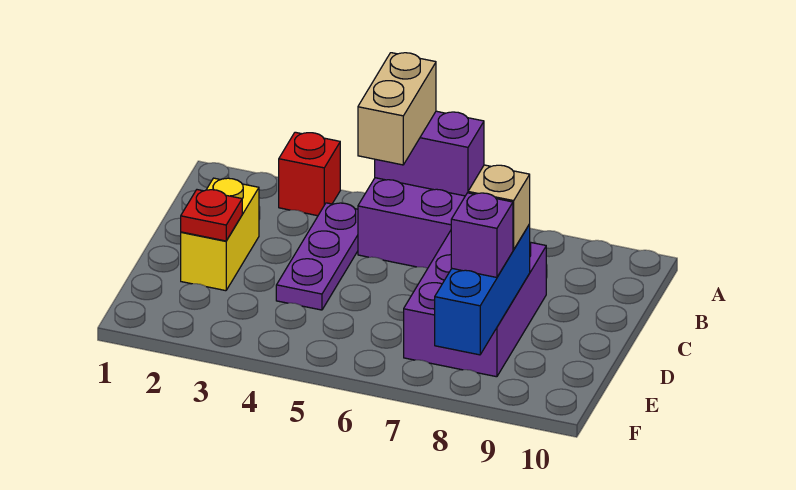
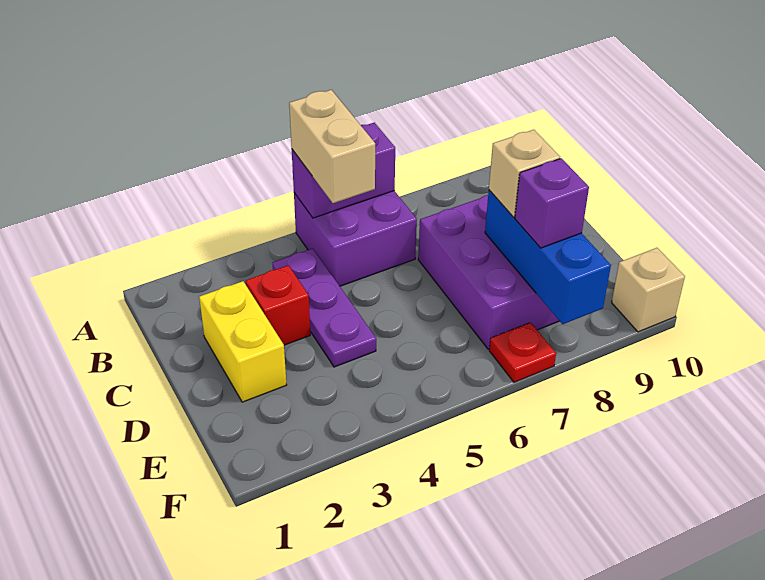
red 1x1 brick [279,132,340,216] -> red 1x1 brick moved to [246,265,310,345]
red 1x1 plate [181,190,242,241] -> red 1x1 plate moved to [489,322,556,382]
none -> tan 1x1 brick [612,248,685,332]

